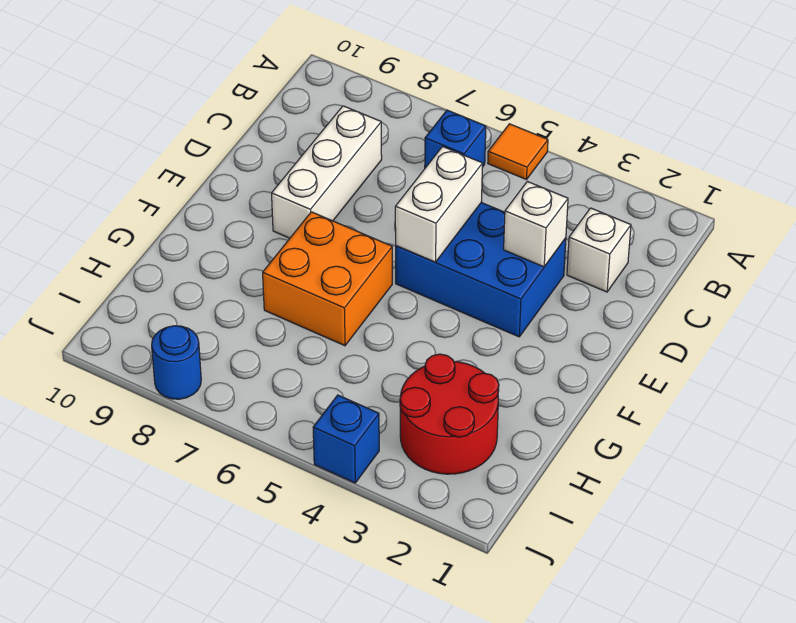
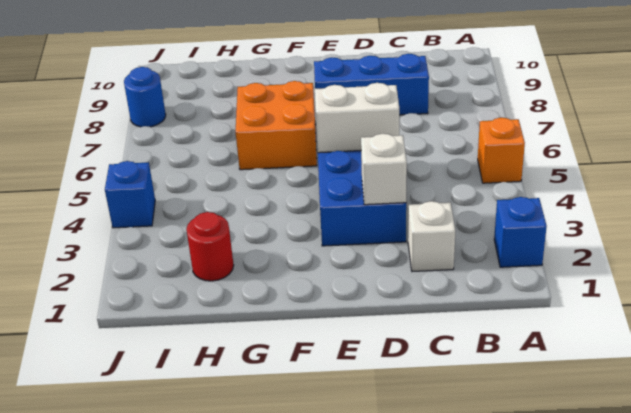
orange 1x1 tile [488,124,548,180] -> orange 1x1 brick [478,118,525,183]
blue 1x1 brick [425,110,486,168] -> blue 1x1 brick moved to [494,197,547,267]
white 1x3 brick [272,106,382,238] -> blue 1x3 brick [314,54,429,115]
red 2x2 round brick [400,354,499,474] -> red 1x1 round brick [186,212,234,281]

